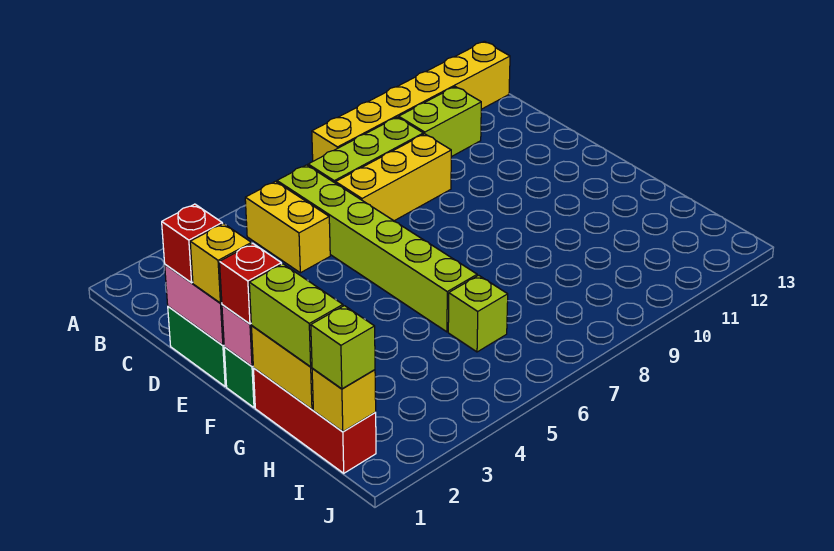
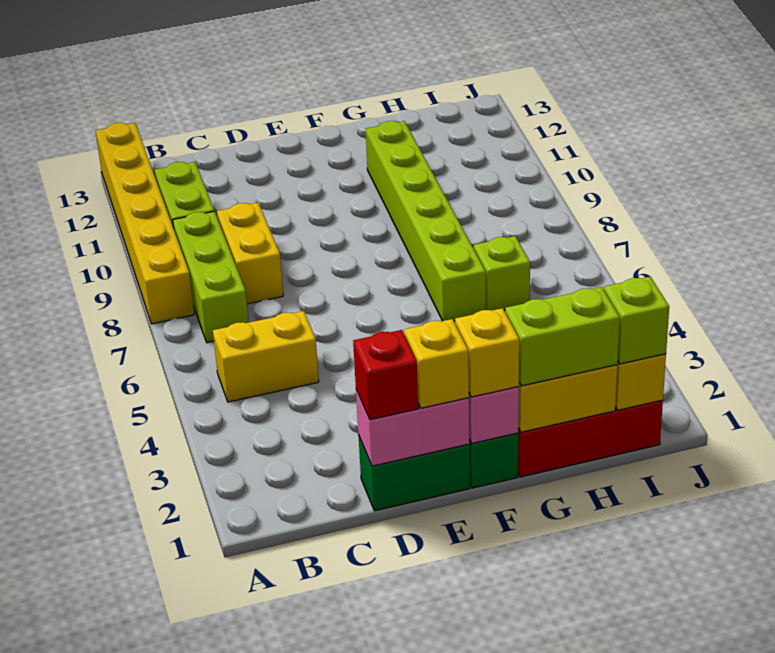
lime 1x6 brick [277,165,477,332] -> lime 1x6 brick turned to [366,121,486,321]
yellow 1x3 brick [336,134,451,221] -> yellow 1x2 brick [217,203,283,304]
red 1x1 brick [220,244,281,324] -> yellow 1x1 brick [455,308,519,397]

